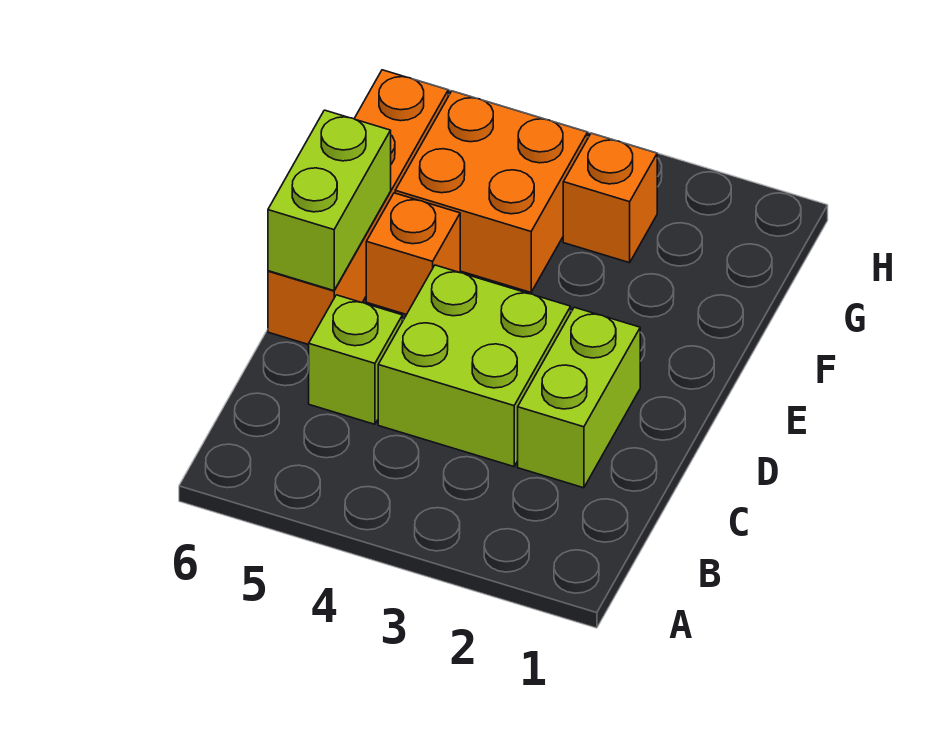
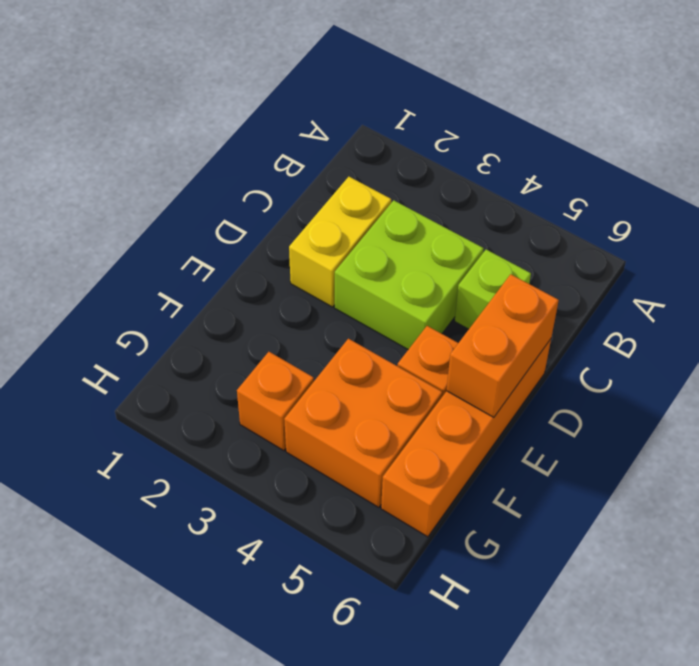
lime 1x2 brick [518,307,640,488] -> yellow 1x2 brick [289,177,391,307]
lime 1x2 brick [268,110,391,291] -> orange 1x2 brick [446,274,559,417]

